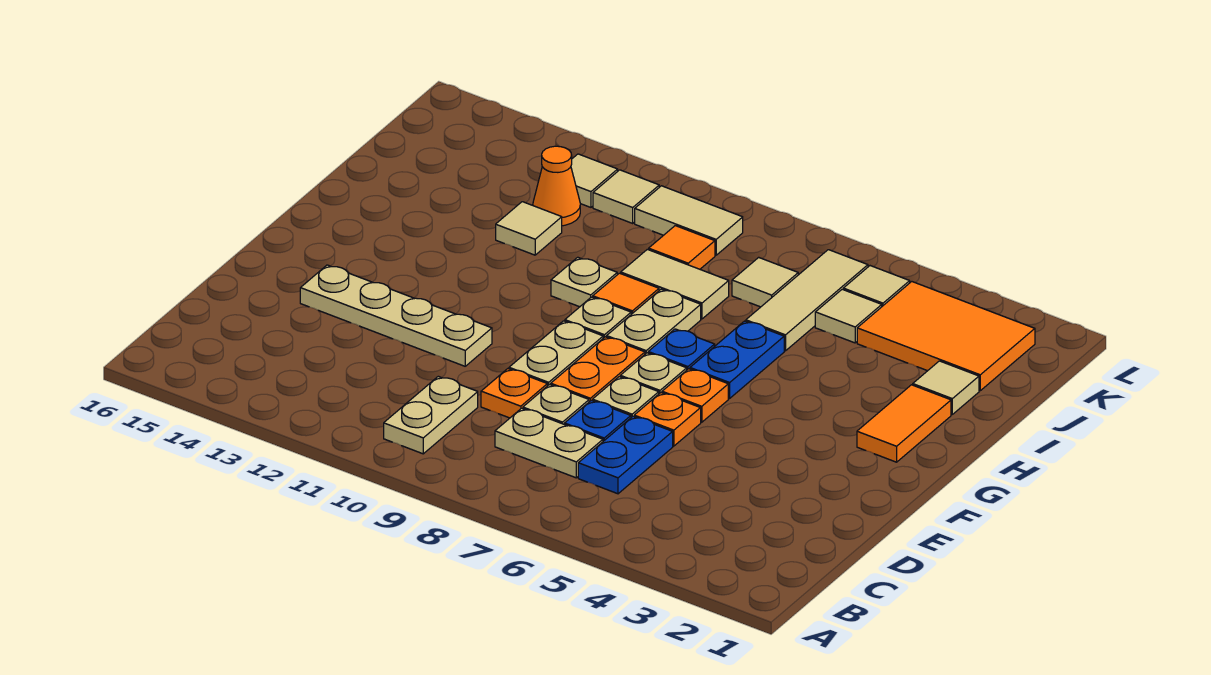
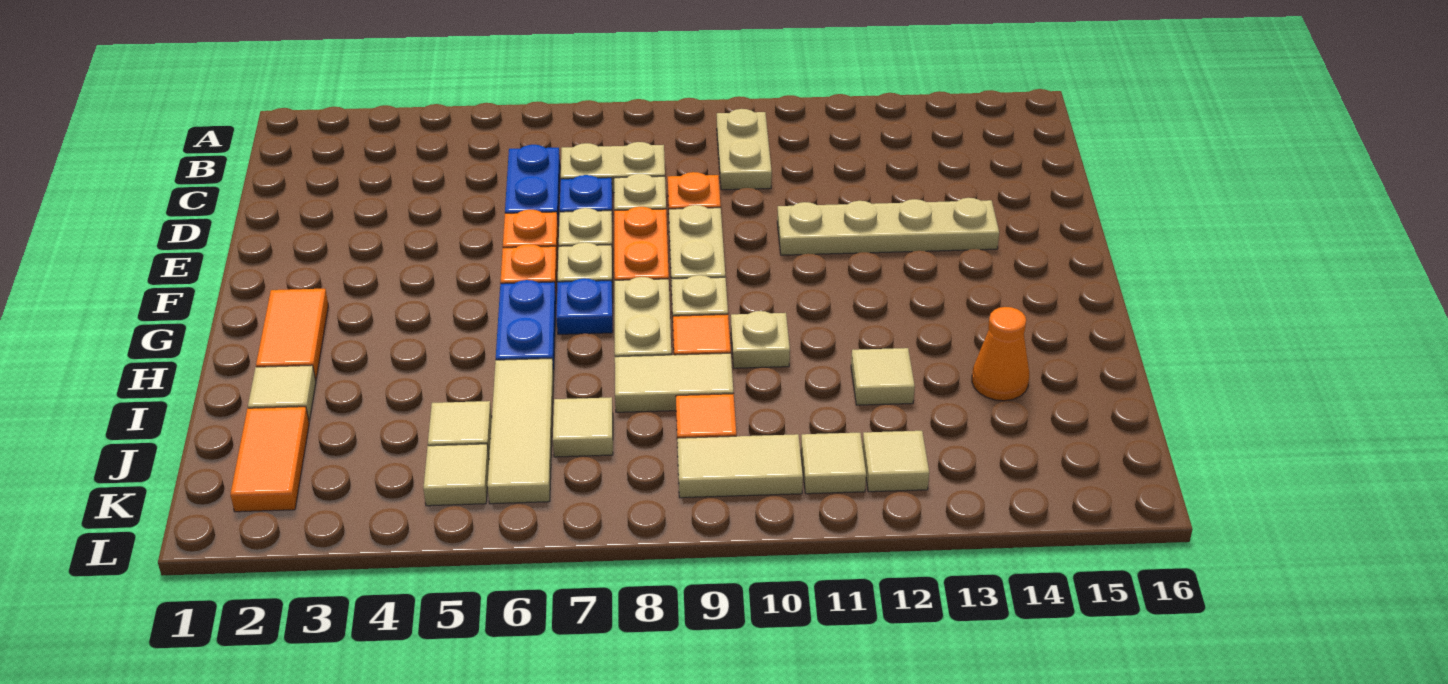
orange 2x3 tile [857,282,1035,391] -> orange 1x2 tile [230,407,309,512]
orange 1x1 cone [533,146,580,226] -> orange 1x1 cone moved to [972,307,1029,401]

